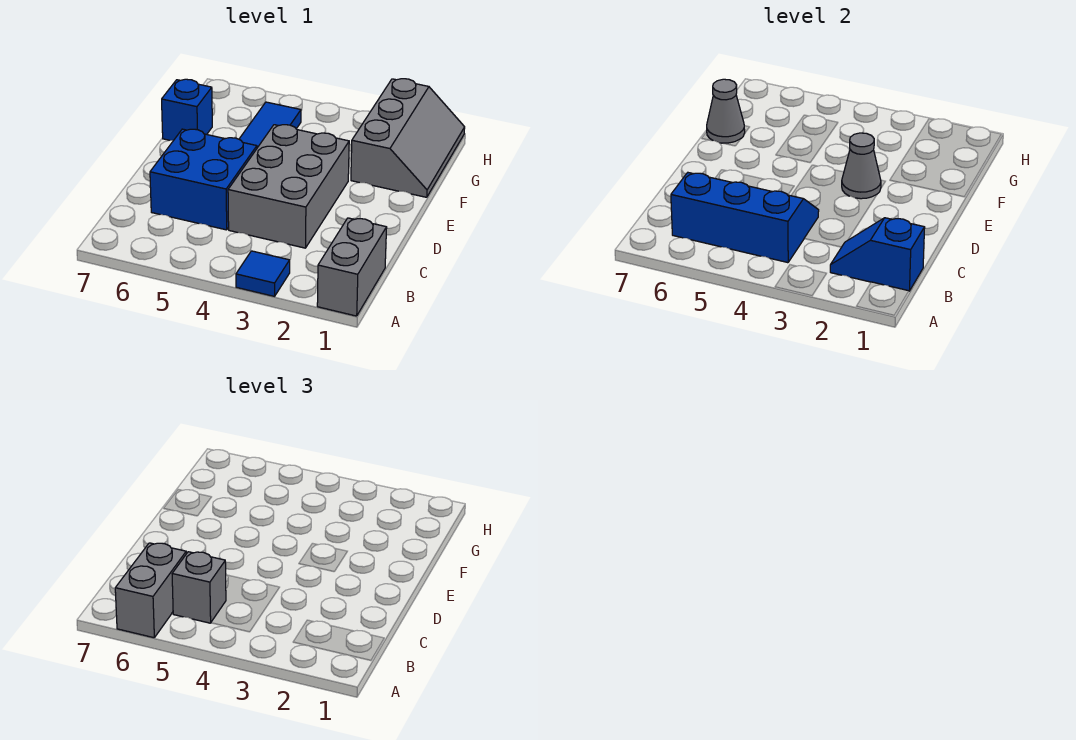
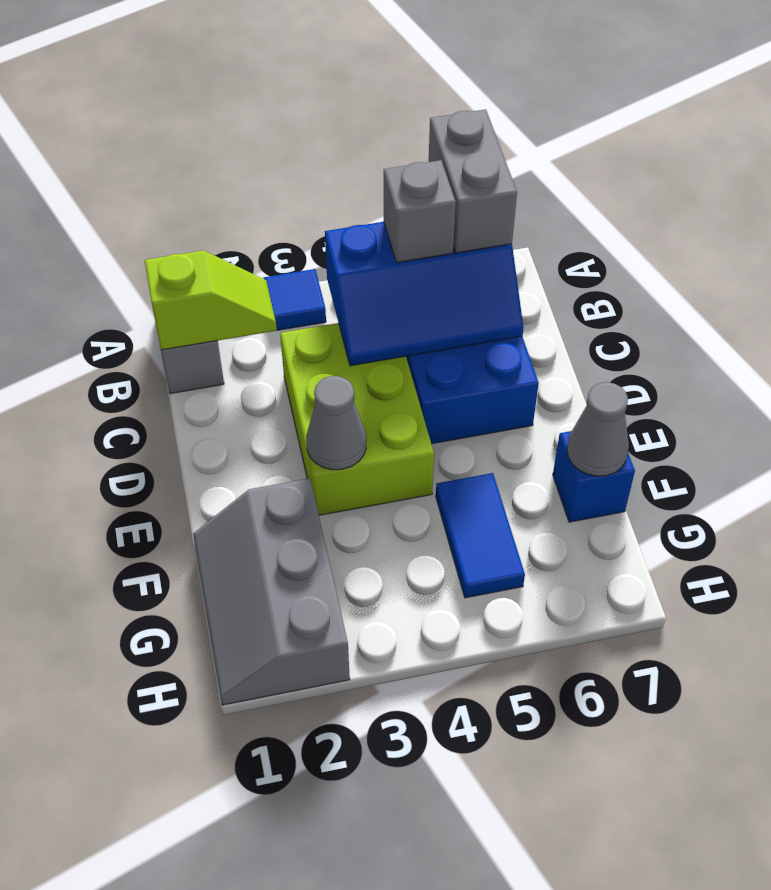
blue 1x2 slope [830,218,925,291] -> lime 1x2 slope [145,250,277,350]
grey 2x3 brick [228,125,349,248] -> lime 2x3 brick [280,323,434,515]

